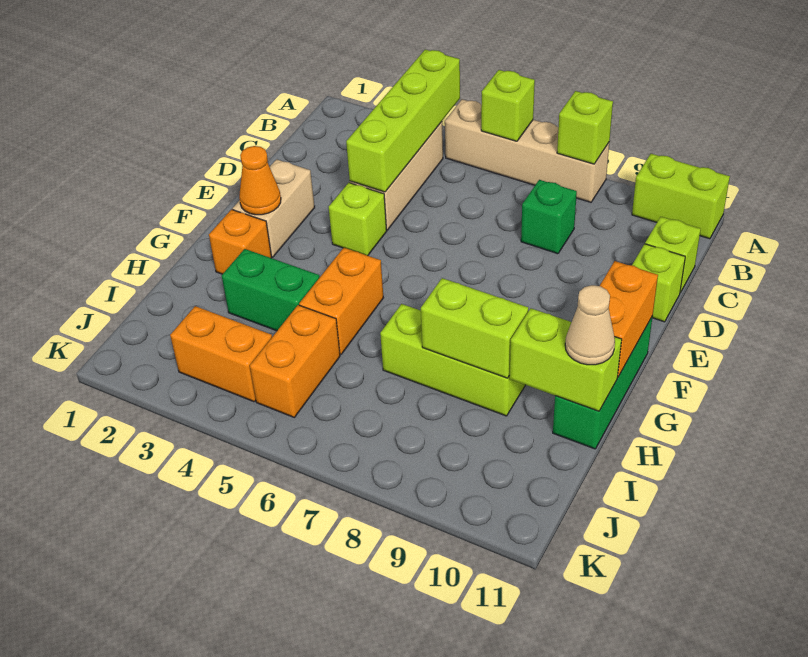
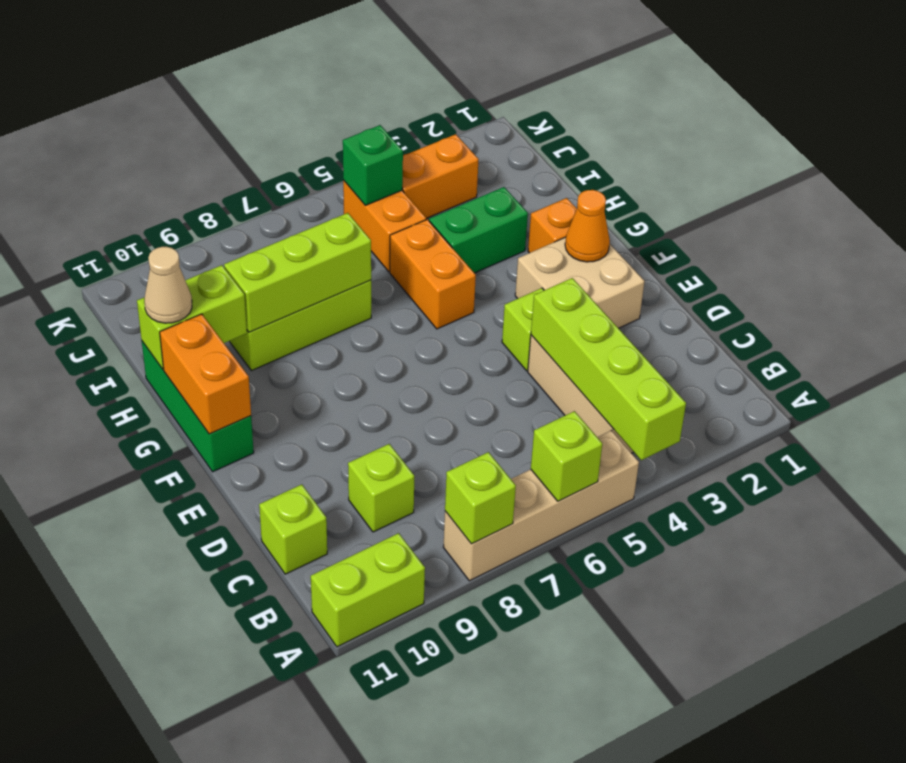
green 1x1 brick [521,180,577,254] -> green 1x1 brick moved to [343,125,403,205]
lime 1x1 brick [632,244,685,322] -> lime 1x1 brick moved to [348,444,414,532]
tan 1x2 brick [233,159,315,257] -> tan 2x2 brick [515,237,645,328]
lime 1x2 brick [421,278,528,378] -> lime 1x3 brick [224,213,371,332]

